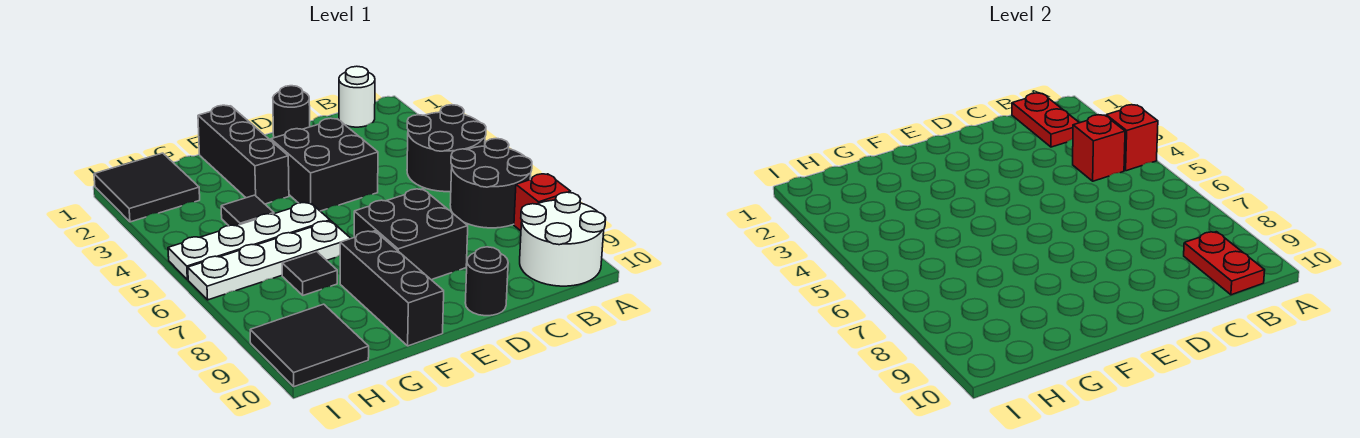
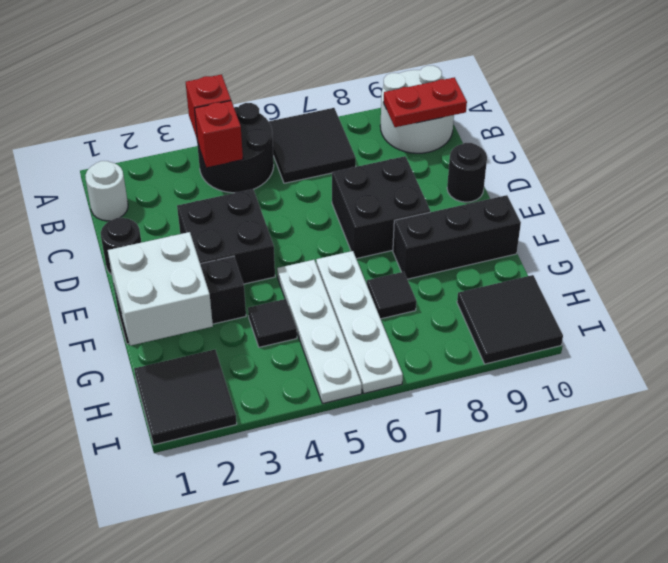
black 2x2 round brick [450,139,532,228] -> black 2x2 tile [269,108,356,183]
red 1x1 brick [514,174,571,231] -> none
red 1x2 plate [1012,93,1079,147] -> none
none -> white 2x2 brick [108,232,213,346]

